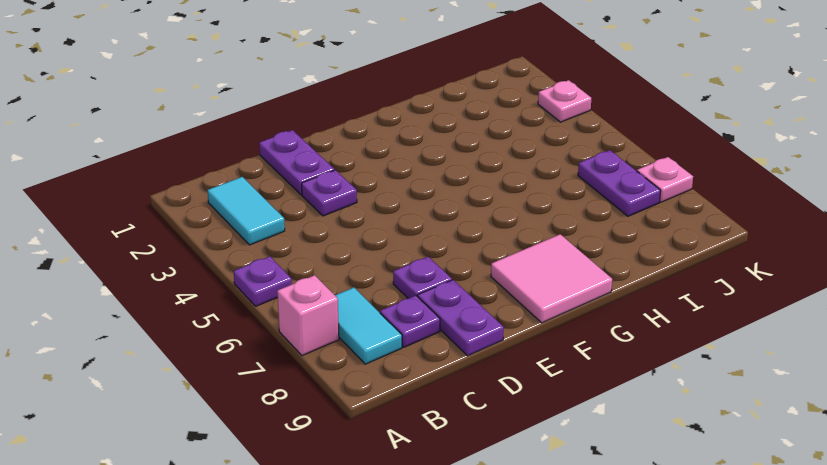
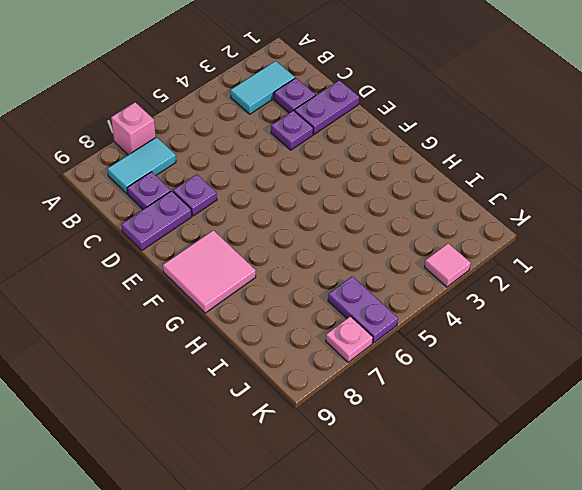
purple 1x1 plate [234,256,292,306] -> purple 1x1 plate moved to [274,78,316,113]
purple 1x2 plate [578,150,661,216] -> purple 1x2 plate turned to [328,276,398,343]
pink 1x1 plate [538,80,591,122] -> pink 1x1 tile [424,243,471,287]

